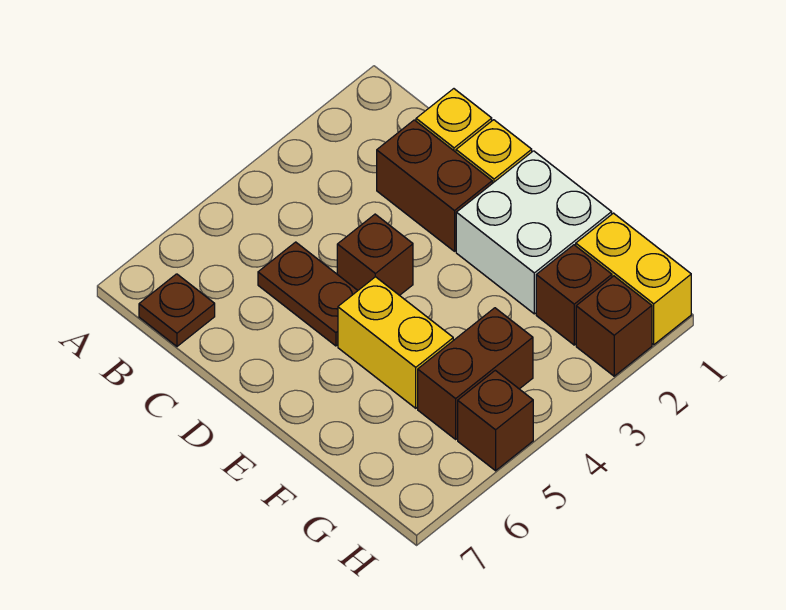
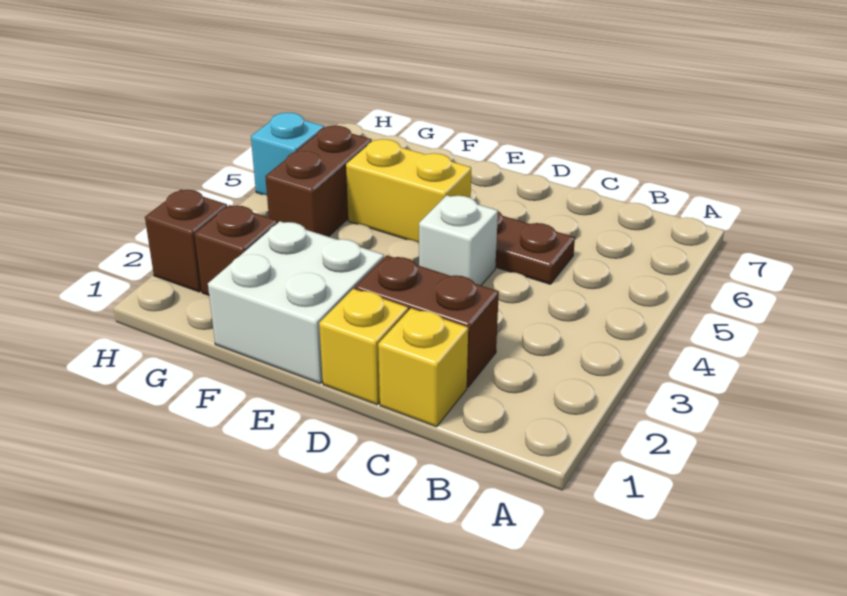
brown 1x1 plate [139,274,215,346] -> none
brown 1x1 brick [337,214,413,295] -> white 1x1 brick [419,195,498,285]
yellow 1x2 brick [576,213,691,345] -> none
brown 1x1 brick [458,370,533,471] -> cyan 1x1 brick [251,113,324,195]

